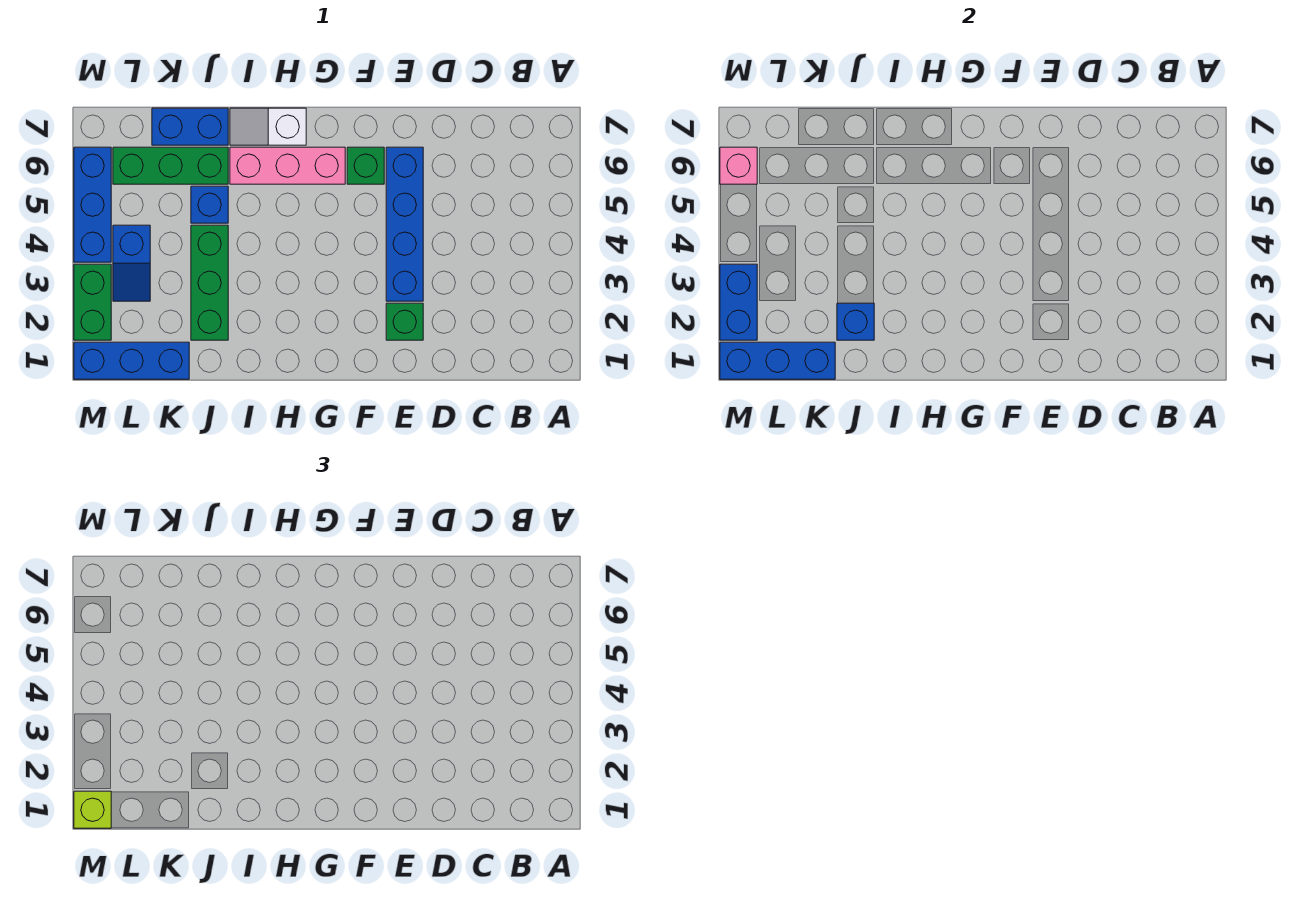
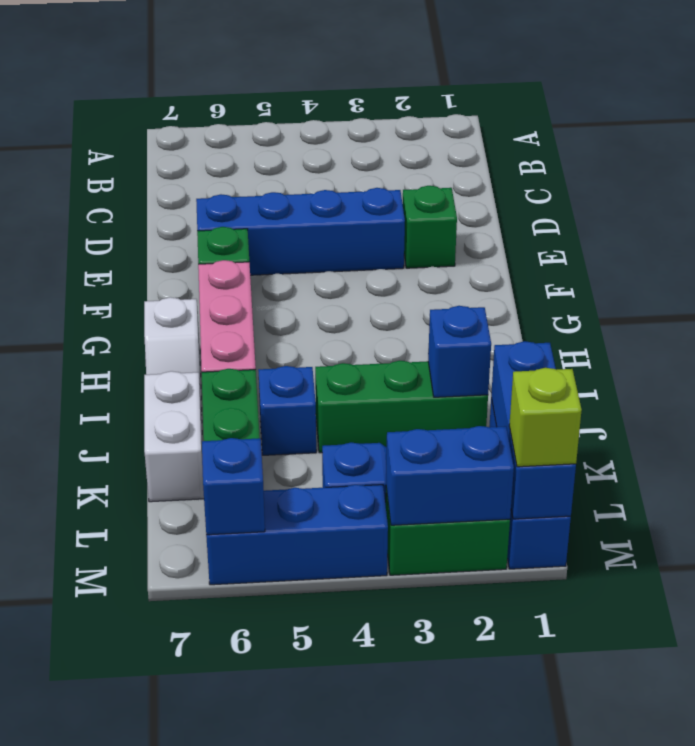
blue 1x2 brick [152,108,228,145] -> white 1x2 brick [144,371,204,502]
pink 1x1 brick [720,147,757,184] -> blue 1x1 brick [202,438,265,535]

